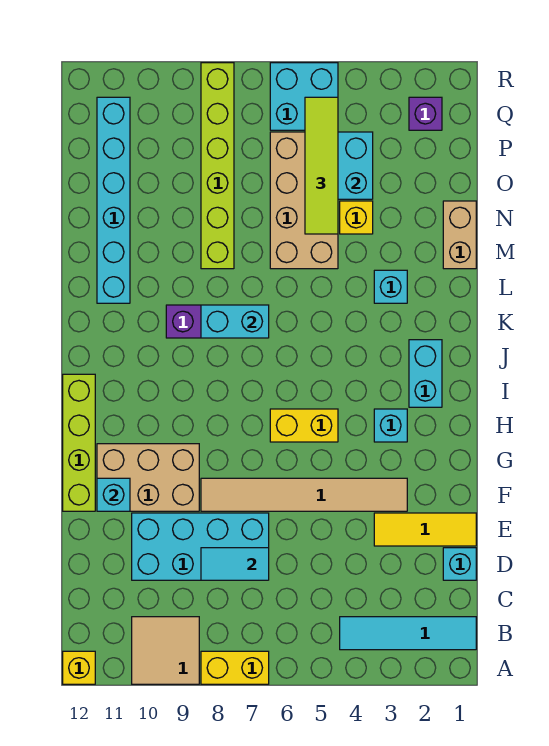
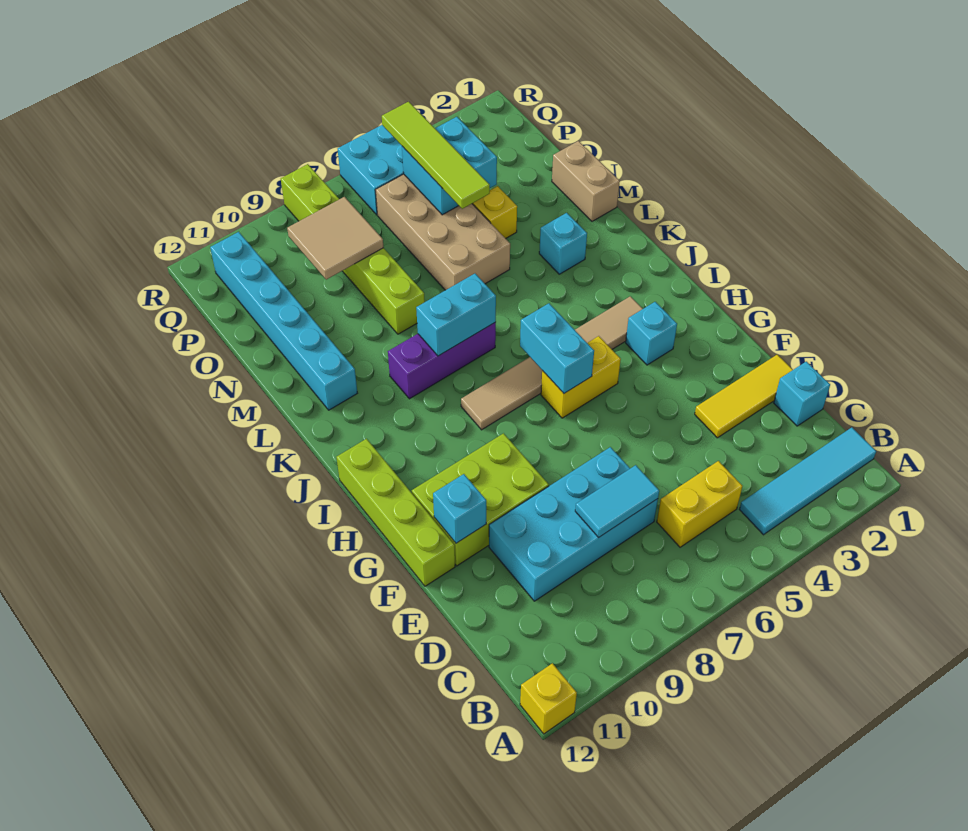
yellow 1x2 brick [201,651,269,684] -> yellow 1x2 brick moved to [657,461,742,547]
tan 2x2 tile [132,617,199,684] -> tan 2x2 tile moved to [287,197,384,280]
tan 1x6 tile [201,478,407,511] -> tan 1x6 tile moved to [461,296,643,430]
tan 2x3 brick [97,444,199,511] -> lime 2x3 brick [412,433,549,566]
cyan 1x2 brick [409,340,442,407] -> cyan 1x2 brick moved to [520,303,594,393]
purple 1x1 brick [409,97,442,130] -> none

